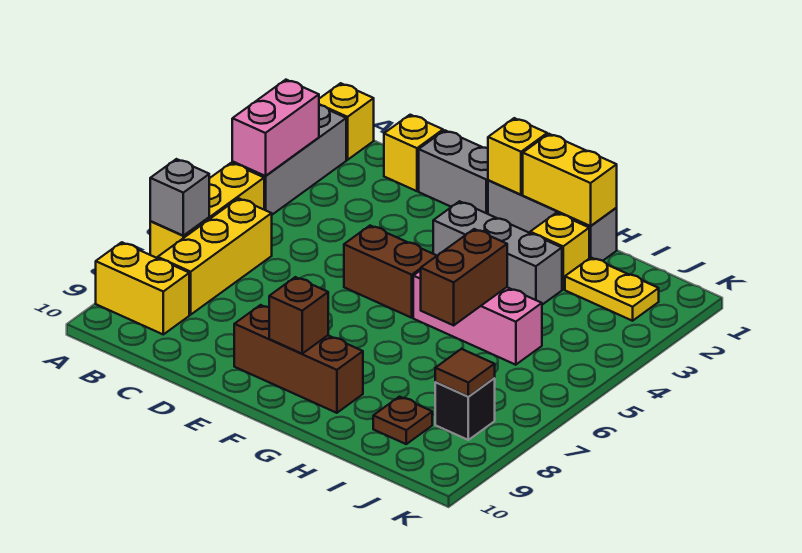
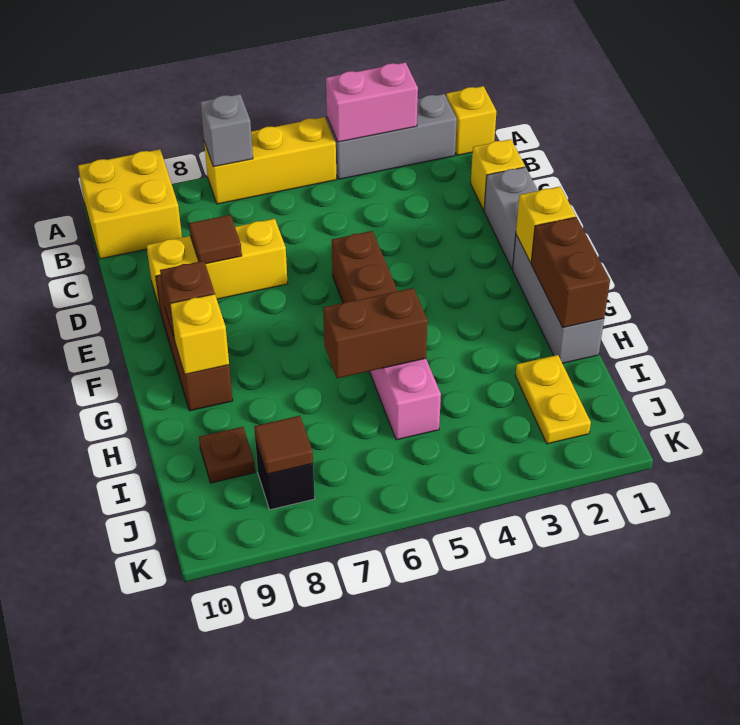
yellow 1x2 brick [96,242,189,334] -> yellow 2x2 brick [78,149,182,259]
yellow 1x3 brick [158,198,272,315] -> yellow 1x3 brick moved to [146,219,288,309]
none -> brown 1x1 tile [189,215,242,264]
grey 1x3 brick [433,201,562,305] -> none
yellow 1x2 brick [523,134,617,226] -> brown 1x2 brick [531,217,610,327]
yellow 1x1 brick [530,213,589,289] -> yellow 1x1 brick moved to [170,294,229,374]

